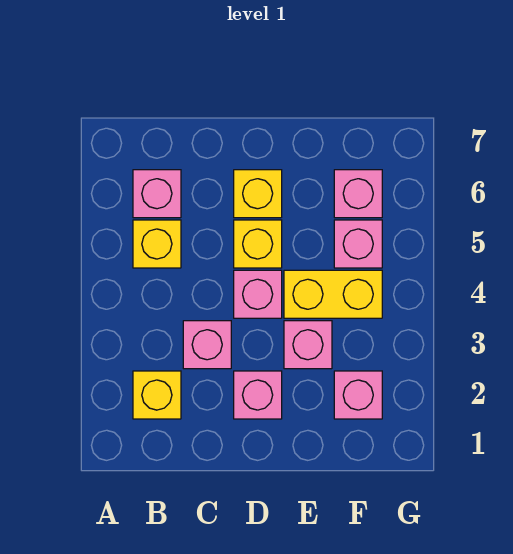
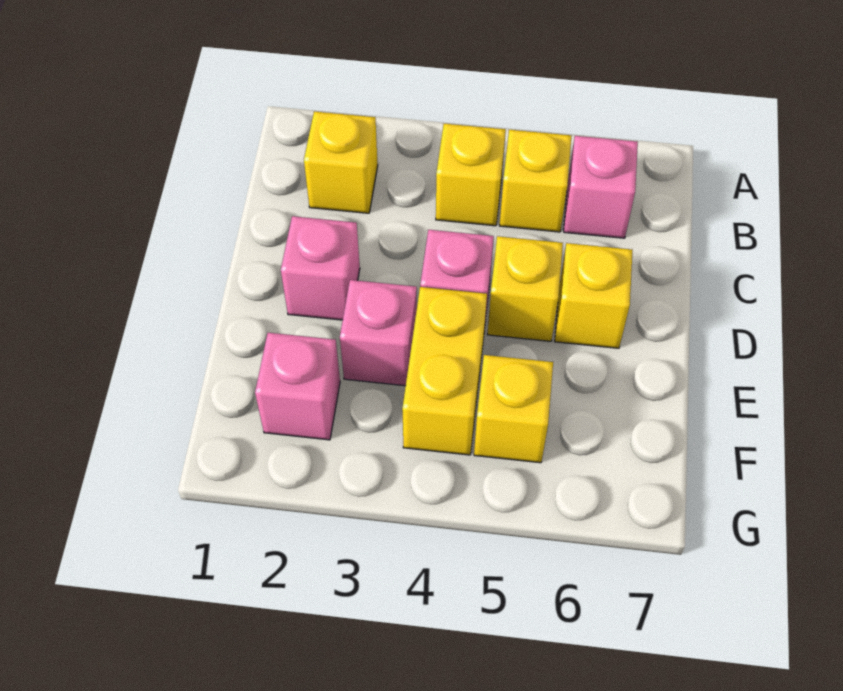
none -> yellow 1x1 brick [436,124,506,226]
pink 1x1 brick [183,321,231,369] -> none
pink 1x1 brick [334,220,382,268] -> yellow 1x1 brick [474,355,553,463]
pink 1x1 brick [334,170,382,218] -> none

